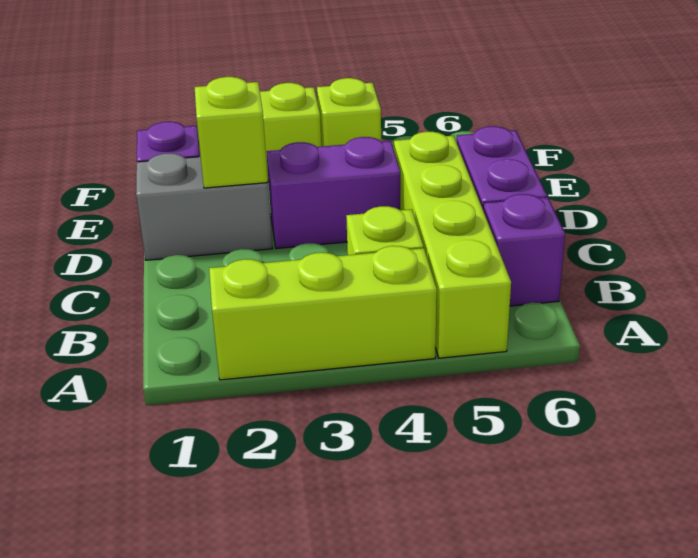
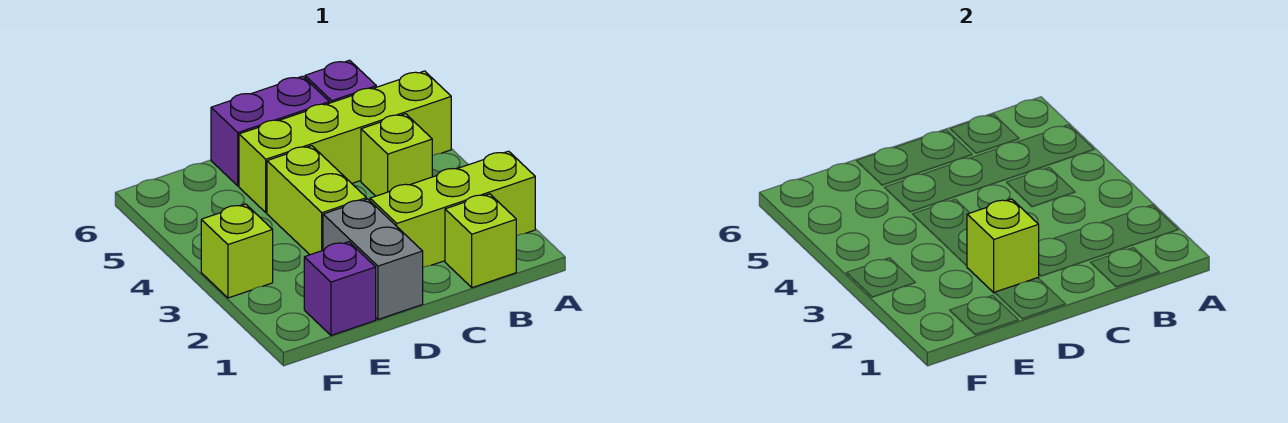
lime 1x3 brick [209,246,437,380] -> lime 1x3 brick turned to [370,151,535,267]
purple 1x2 brick [266,137,400,249] -> lime 1x2 brick [267,146,367,255]
lime 1x1 brick [317,78,381,147] -> lime 1x1 brick moved to [445,194,516,288]

